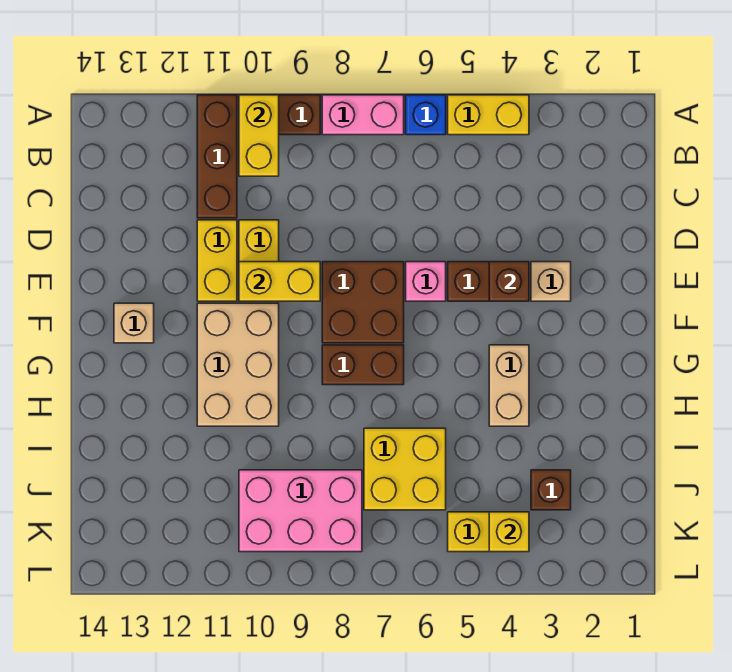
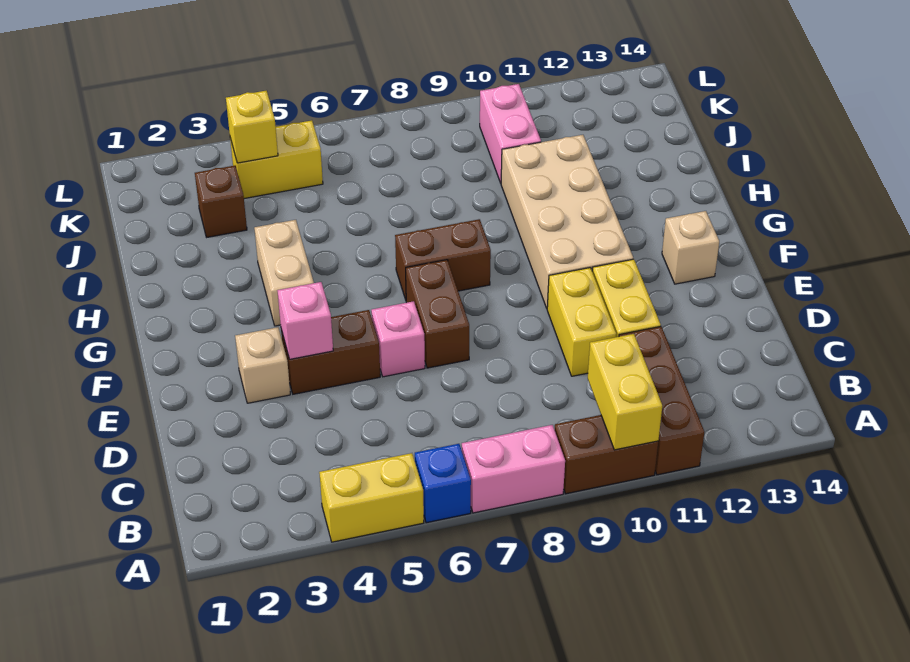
brown 1x1 brick [489,262,529,301] -> pink 1x1 brick [277,282,333,359]
brown 2x2 brick [322,262,404,343] -> brown 1x2 brick [406,260,469,368]
yellow 1x2 brick [239,262,320,301] -> none
tan 2x3 brick [197,303,279,426] -> tan 2x4 brick [501,135,633,308]
yellow 2x2 brick [364,428,446,510] -> none
pink 2x3 brick [239,470,362,552] -> pink 1x2 brick [480,84,541,183]

